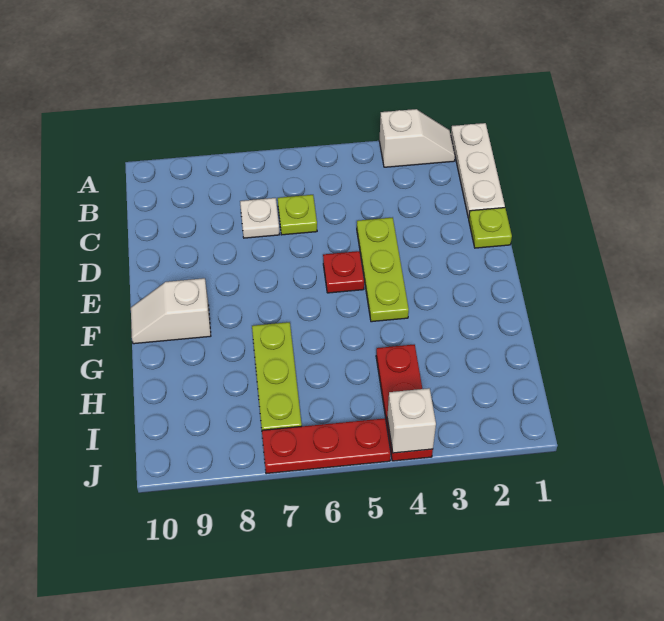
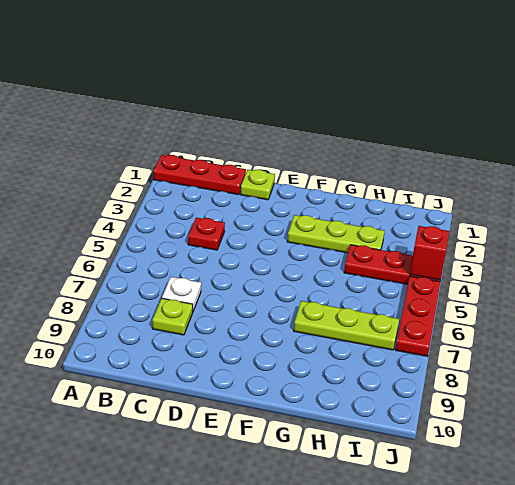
white 1x3 plate [451,123,505,218] -> red 1x3 plate [154,155,246,195]
white 1x2 slope [379,109,455,167] -> none
lime 1x1 plate [278,195,317,235] -> lime 1x1 plate moved to [152,298,193,335]
lime 1x3 plate [357,217,409,322] -> lime 1x3 plate moved to [287,215,385,253]
red 1x1 plate [323,251,364,293] -> red 1x1 plate moved to [188,218,225,250]
white 1x2 slope [131,278,211,344] -> none
white 1x1 brick [387,388,436,453] -> red 1x1 brick [410,226,449,280]

